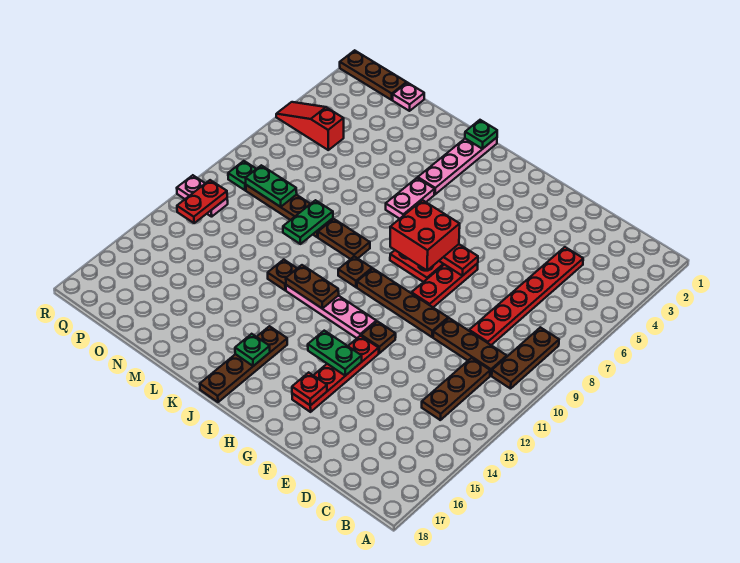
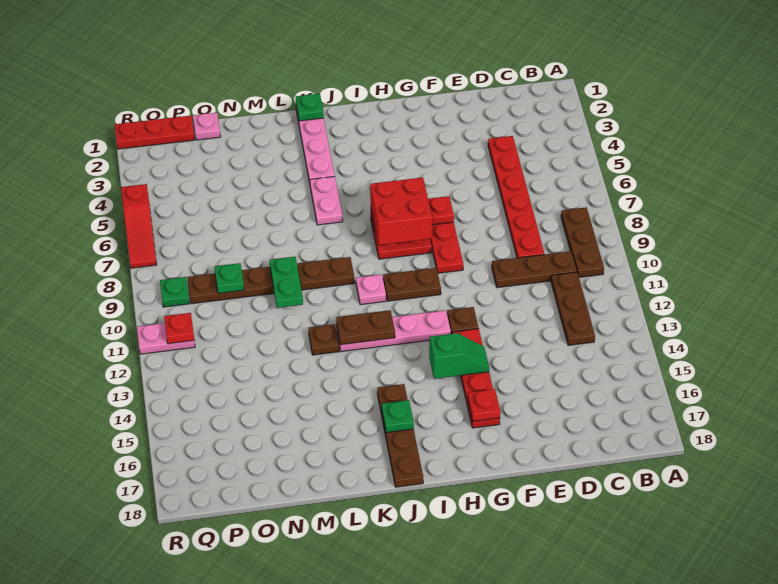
brown 1x4 plate [357,269,448,337] -> brown 1x2 plate [383,268,441,301]
green 1x2 plate [308,331,362,376] -> green 1x2 slope [429,333,489,379]
brown 1x1 plate [338,256,372,287] -> pink 1x1 plate [356,275,386,305]
green 1x2 plate [246,165,297,207] -> green 1x1 plate [214,263,244,293]
brown 1x3 plate [340,50,407,100] -> red 1x3 plate [115,116,195,149]
red 1x3 slope [276,102,344,150] -> red 1x3 slope turned to [121,184,157,268]
red 1x2 plate [177,180,227,223] -> red 1x1 plate [164,313,194,344]

